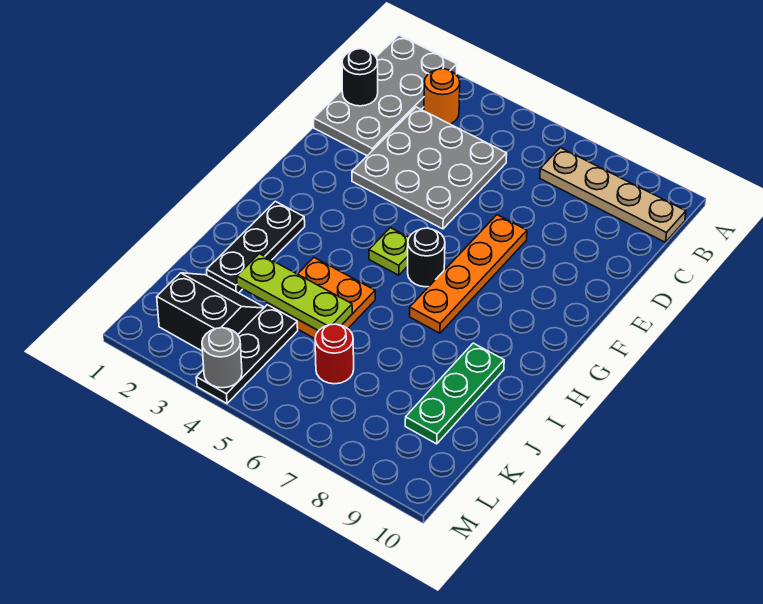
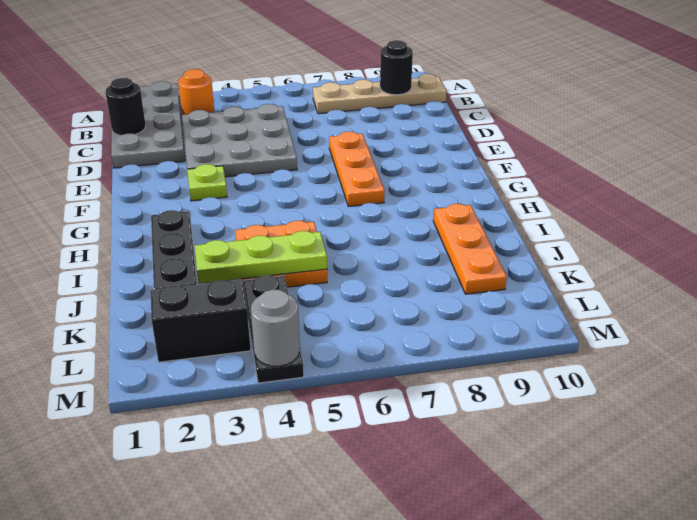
orange 1x4 plate [410,215,527,333] -> orange 1x3 plate [329,132,385,206]
lime 1x1 plate [369,228,409,275] -> lime 1x1 plate moved to [187,164,227,201]
black 1x1 round brick [408,228,445,287] -> black 1x1 round brick moved to [380,40,413,95]
green 1x3 plate [405,343,504,444] -> orange 1x3 plate [433,204,507,294]
red 1x1 round brick [315,324,354,384] -> none

